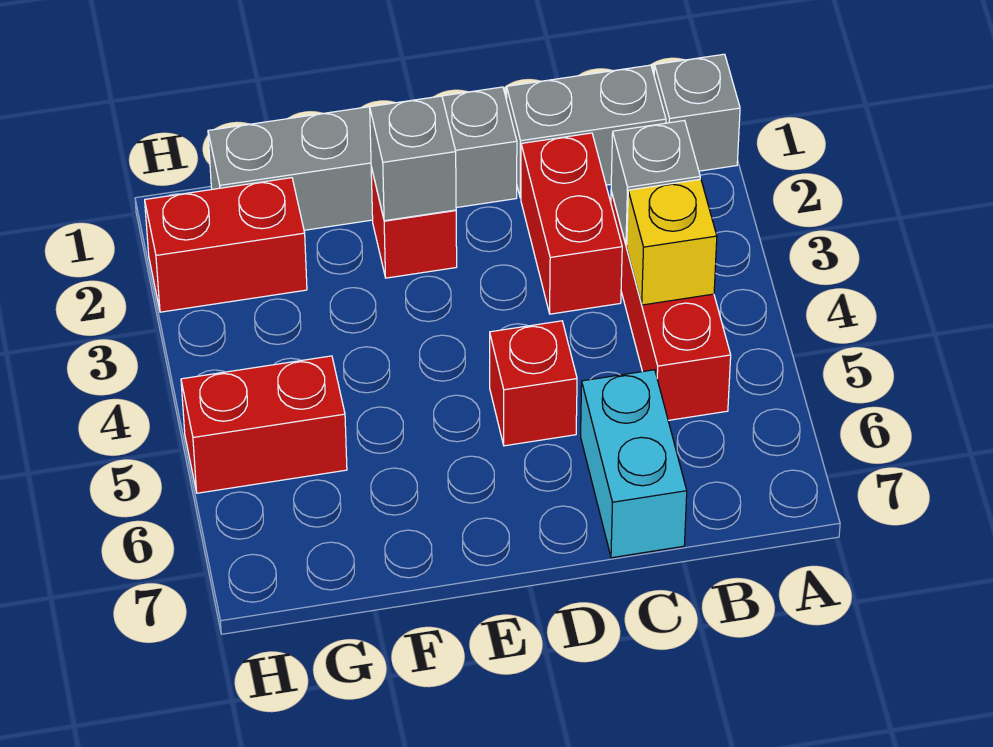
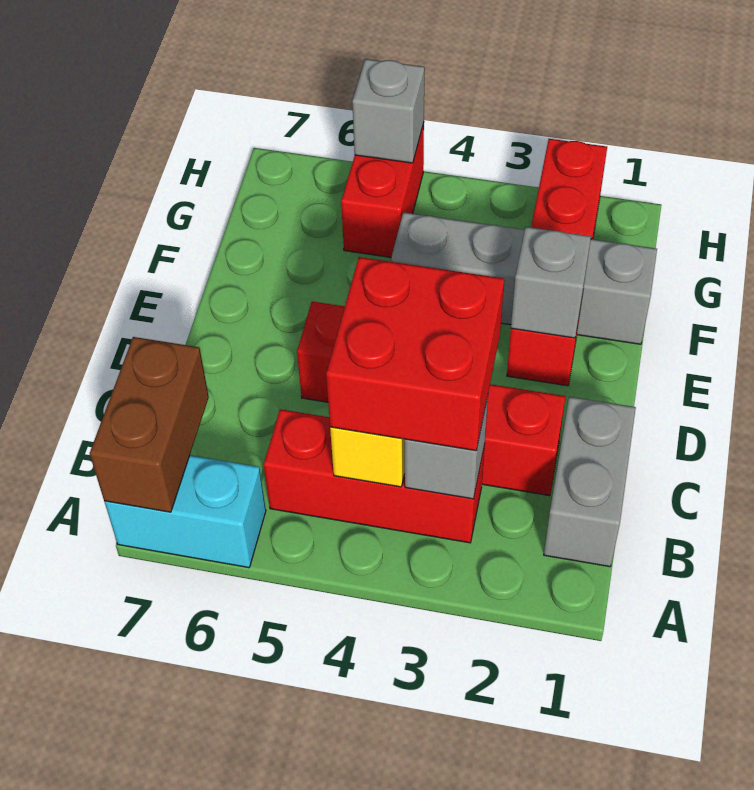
grey 1x1 brick [654,54,740,171] -> grey 1x1 brick moved to [352,59,424,163]
none -> brown 1x2 brick [90,337,209,512]
none -> red 2x2 brick [326,257,504,451]
cyan 1x2 brick [581,370,687,558] -> cyan 1x2 brick moved to [104,455,266,568]
grey 1x4 brick [208,87,517,230] -> grey 1x4 brick turned to [391,212,657,344]

